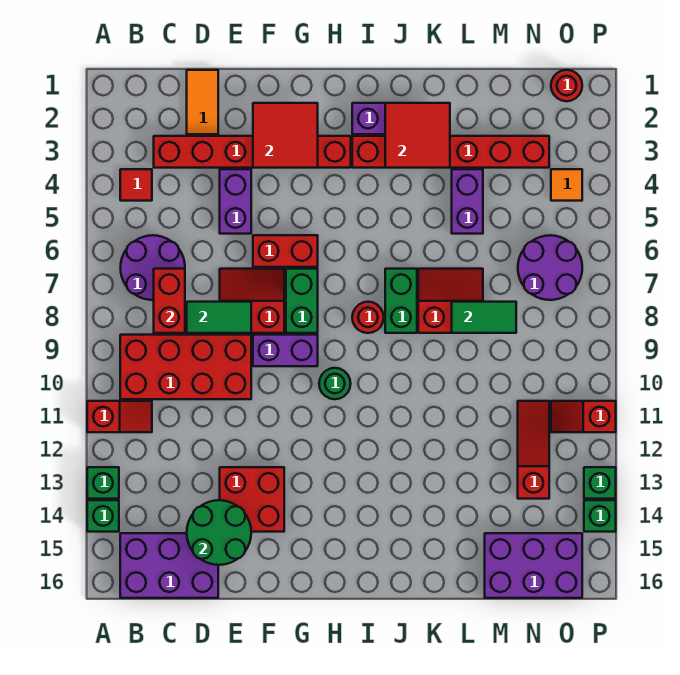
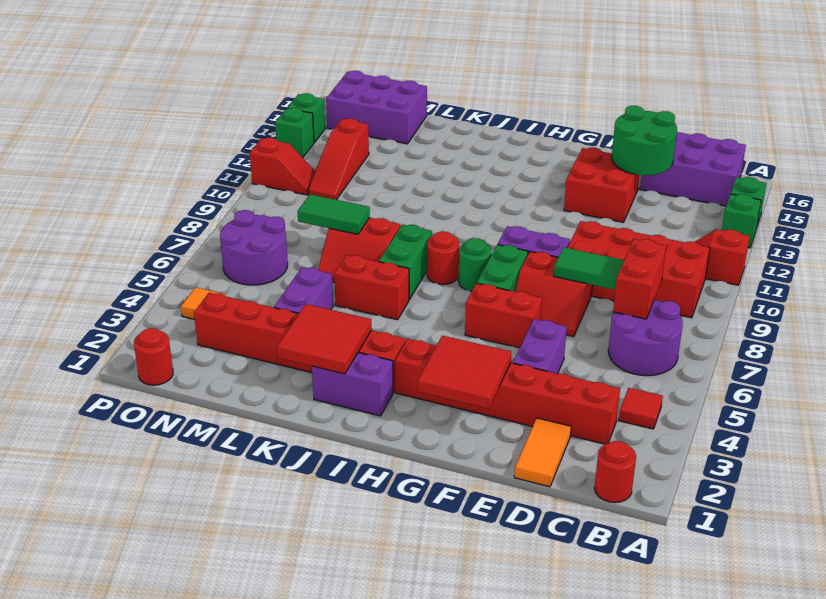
none -> red 1x1 round brick [594,441,636,503]
green 1x1 round brick [319,368,351,399] -> green 1x1 round brick moved to [458,238,492,291]
none -> red 1x2 brick [334,255,409,320]

